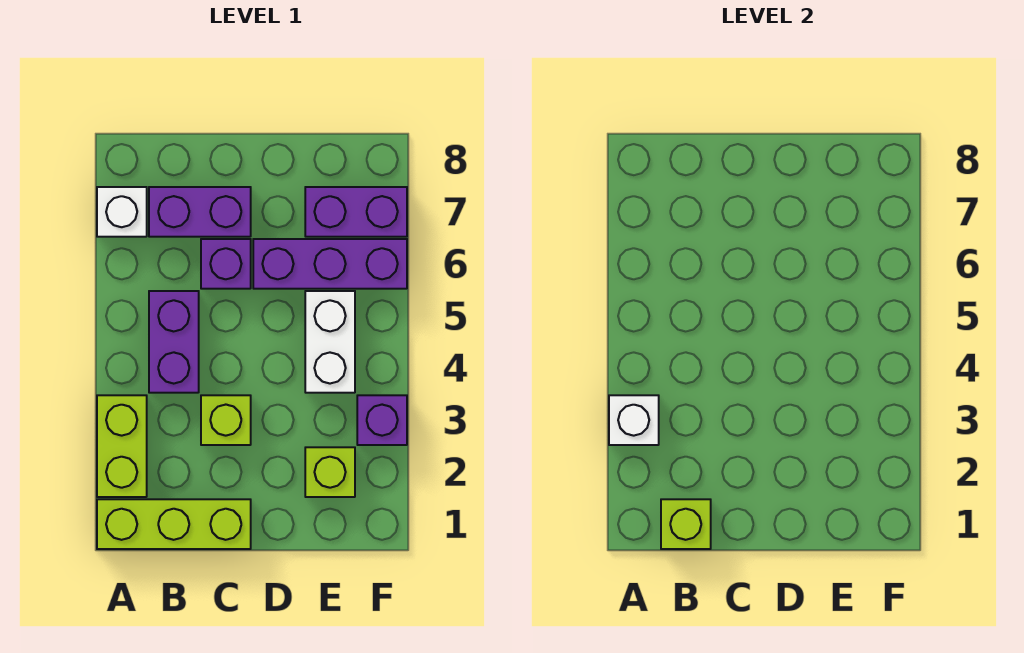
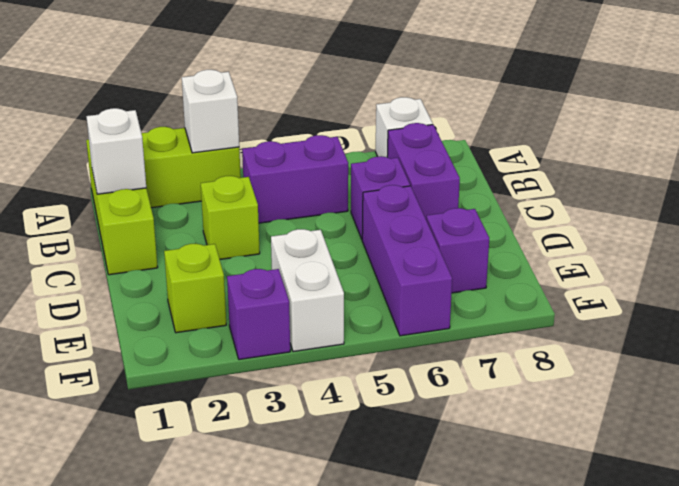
lime 1x1 brick [661,499,711,549] -> white 1x1 brick [86,108,146,194]
white 1x2 brick [305,291,355,393] -> white 1x2 brick turned to [271,229,344,352]
purple 1x2 brick [305,187,407,237] -> purple 1x1 brick [426,208,489,293]

